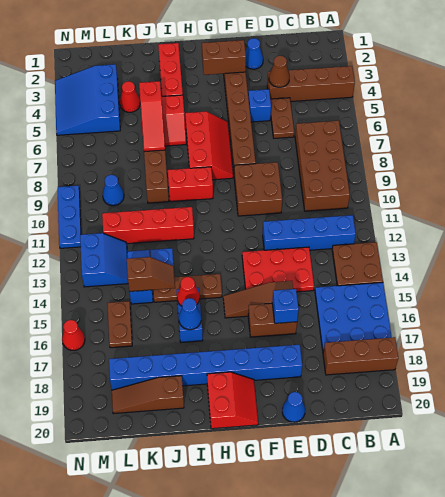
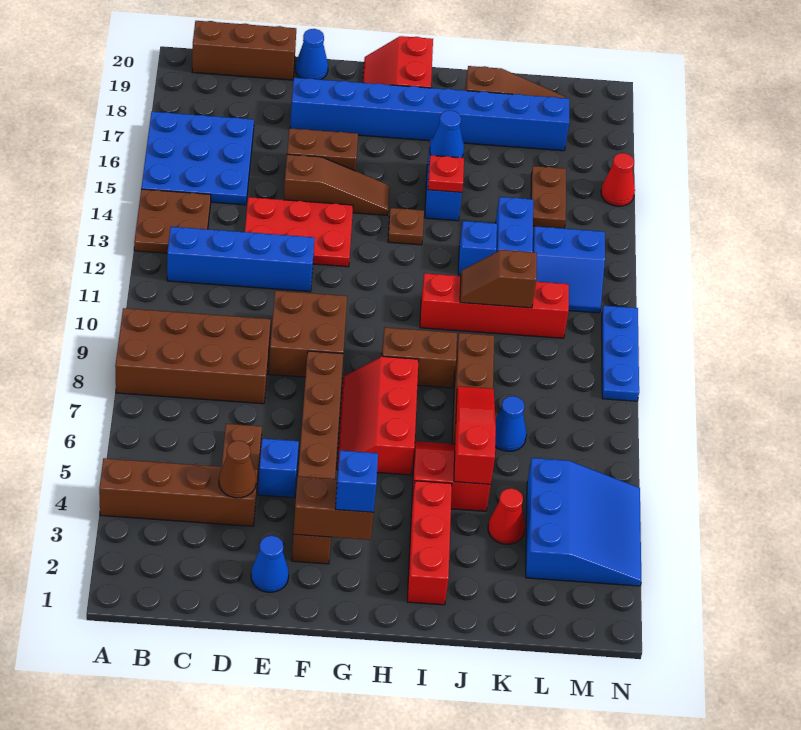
brown 1x3 brick [323,337,398,375] -> brown 1x3 brick moved to [192,21,296,80]
brown 2x4 brick [295,121,350,211] -> brown 2x4 brick turned to [115,308,271,404]
blue 1x1 brick [272,289,299,323] -> blue 1x1 brick moved to [335,451,378,512]
red 1x2 brick [168,167,213,202] -> brown 1x2 brick [382,327,457,388]
brown 1x3 plate [153,274,222,302] -> brown 1x1 plate [388,208,424,245]
red 1x1 cone [177,277,200,306] -> red 1x1 plate [428,155,464,192]
brown 1x2 slope [127,257,175,292] -> brown 1x2 slope moved to [460,250,537,308]
blue 1x1 cone [103,175,124,206] -> blue 1x1 cone moved to [495,396,527,451]
blue 2x2 slope [80,233,128,287] -> blue 2x2 slope turned to [533,226,605,313]

